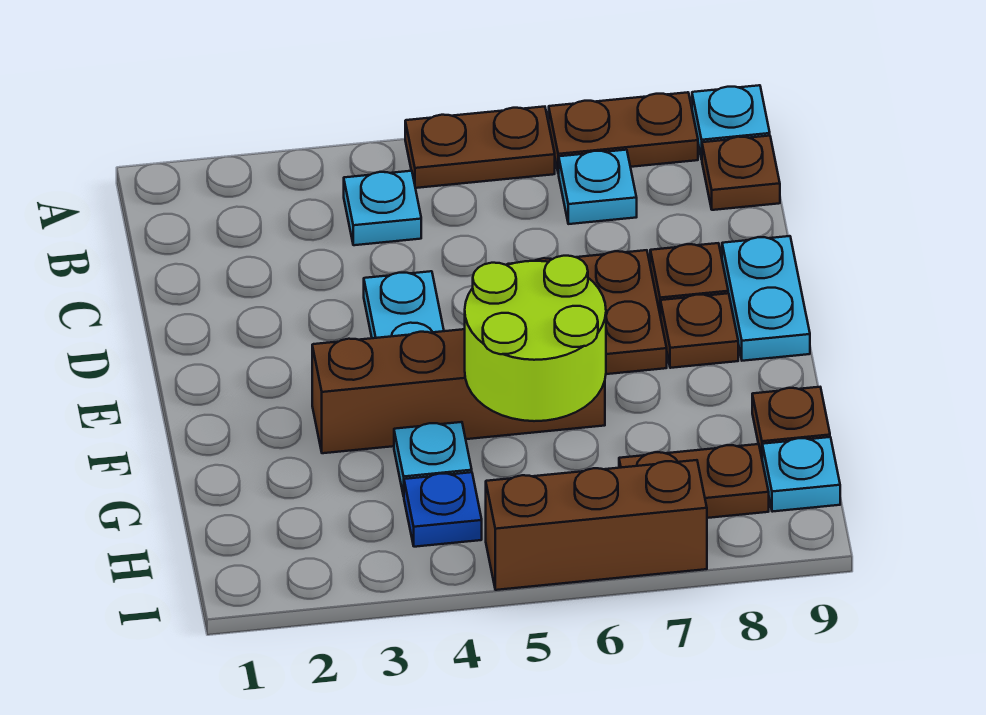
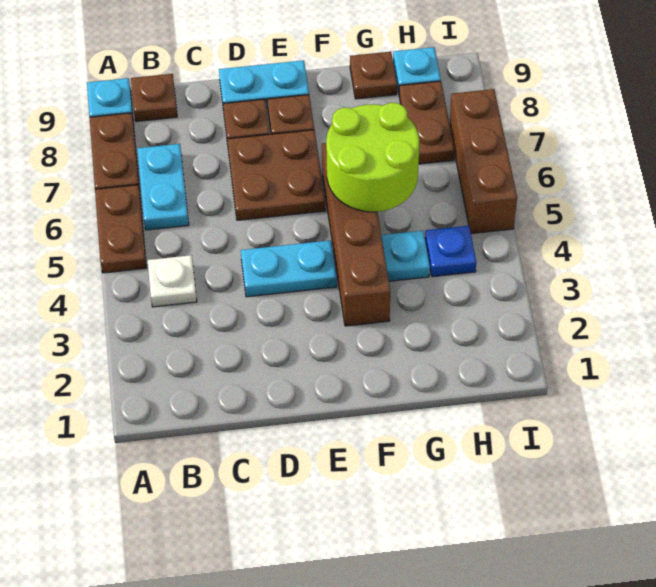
cyan 1x1 plate [344,171,421,245] -> white 1x1 plate [148,255,197,307]
cyan 1x1 plate [559,150,637,224] -> cyan 1x2 plate [137,144,189,230]

